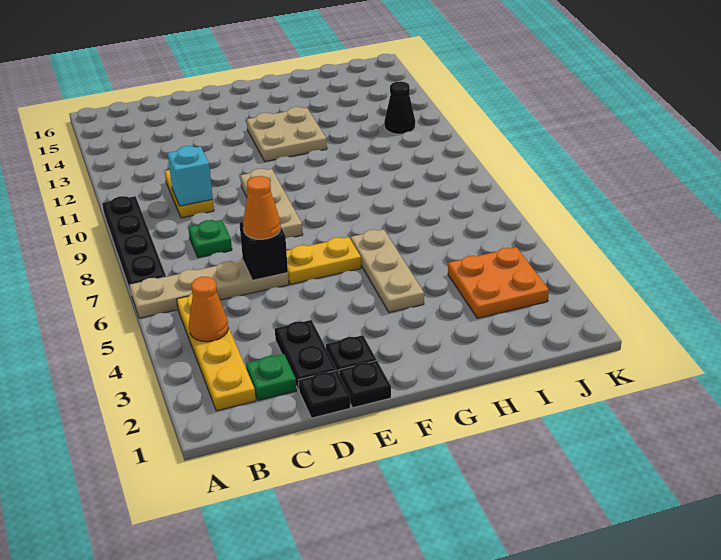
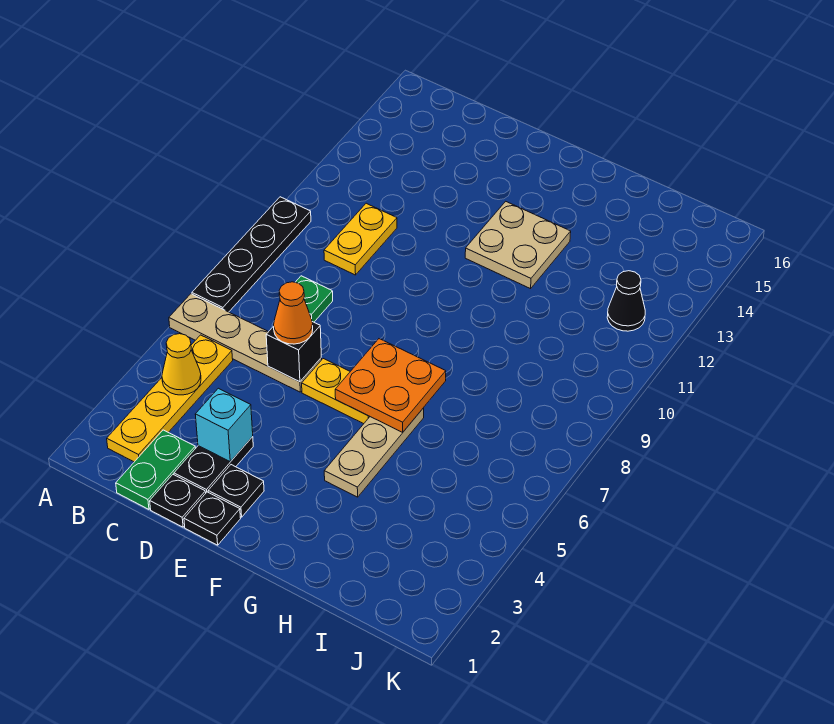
orange 1x1 cone [189,277,228,342] -> yellow 1x1 cone [162,334,201,395]
green 1x1 plate [246,354,297,401] -> green 1x2 plate [116,430,195,509]
cyan 1x1 brick [168,146,213,206] -> cyan 1x1 brick moved to [195,388,253,462]
tan 1x3 plate [240,169,303,238] -> none
orange 2x2 plate [448,247,549,318] -> orange 2x2 plate moved to [335,339,446,432]

